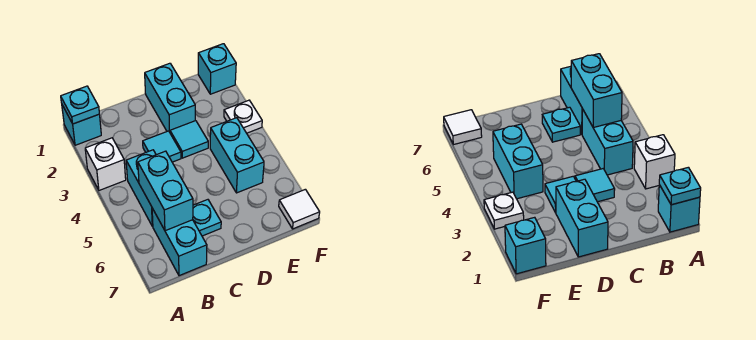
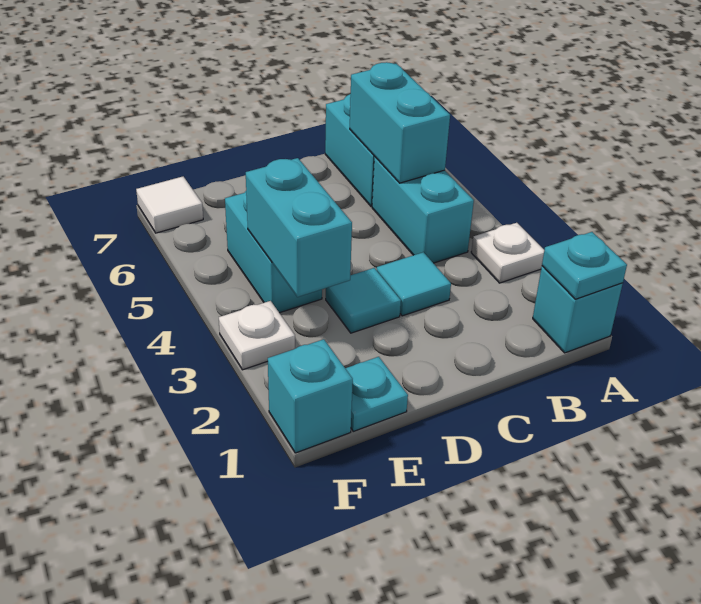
white 1x1 brick [85,138,126,190] -> white 1x1 plate [471,223,544,283]
cyan 1x1 plate [193,200,221,236] -> cyan 1x1 plate moved to [345,357,408,431]
cyan 1x2 brick [145,63,195,132] -> cyan 1x2 brick moved to [246,158,352,297]

